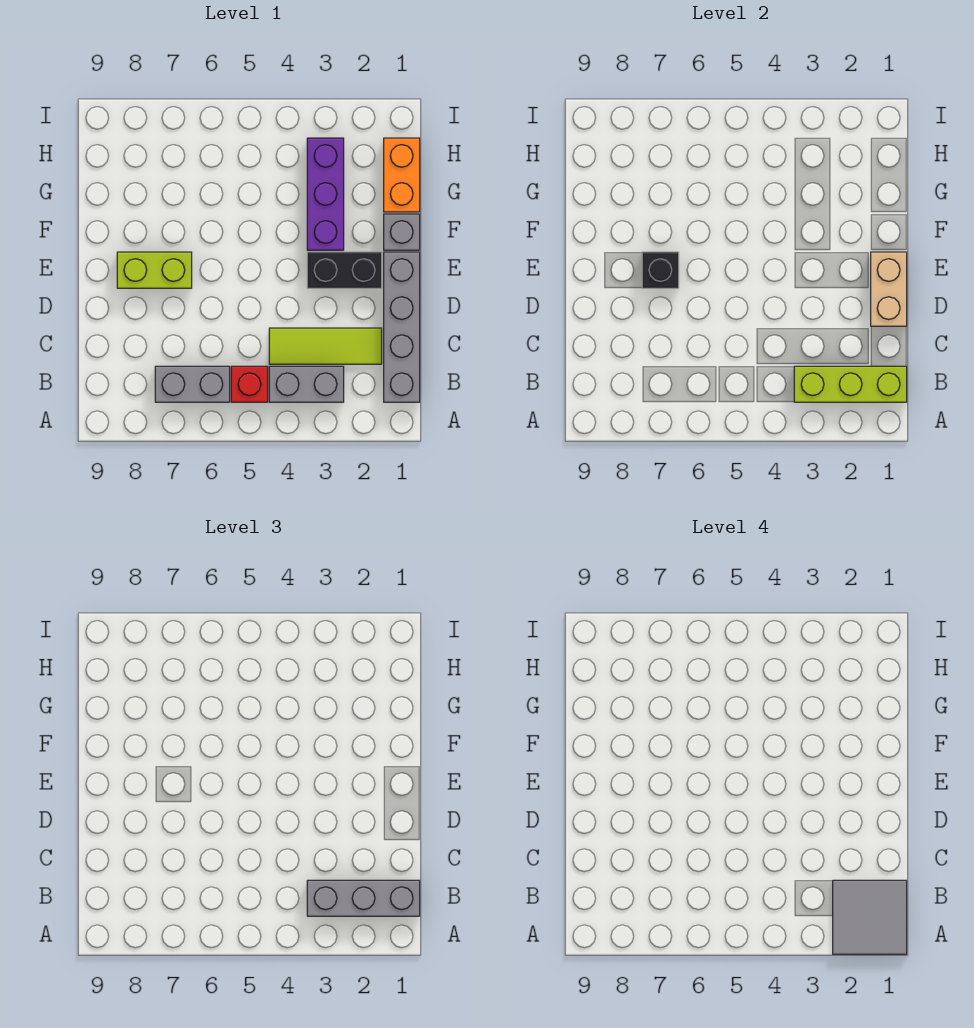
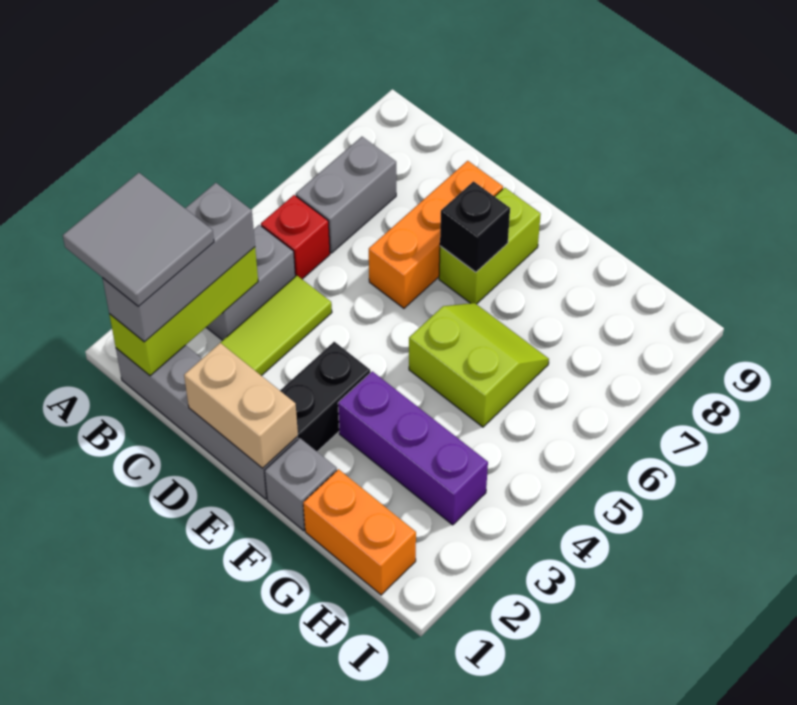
none -> orange 1x3 brick [369,161,503,308]
none -> lime 2x2 slope [409,303,549,427]

